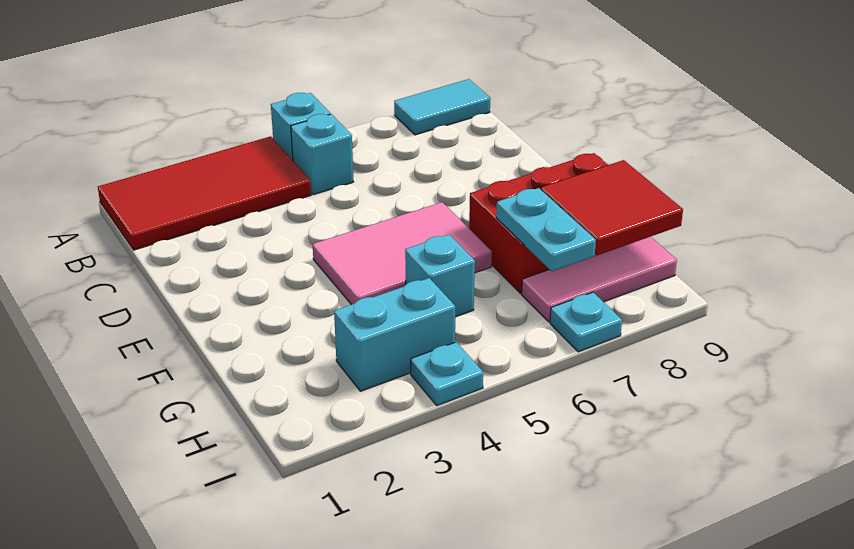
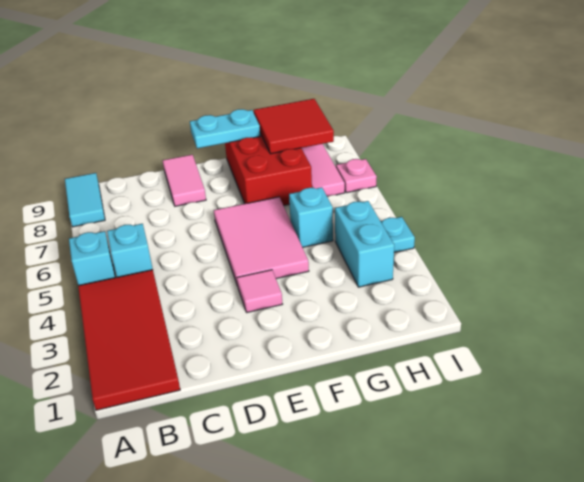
none -> pink 1x2 tile [163,155,206,206]
none -> pink 1x1 tile [237,270,282,312]
cyan 1x2 plate [496,188,596,271] -> cyan 1x2 plate moved to [190,109,260,148]
cyan 1x1 plate [550,292,622,352] -> pink 1x1 plate [336,159,377,193]

